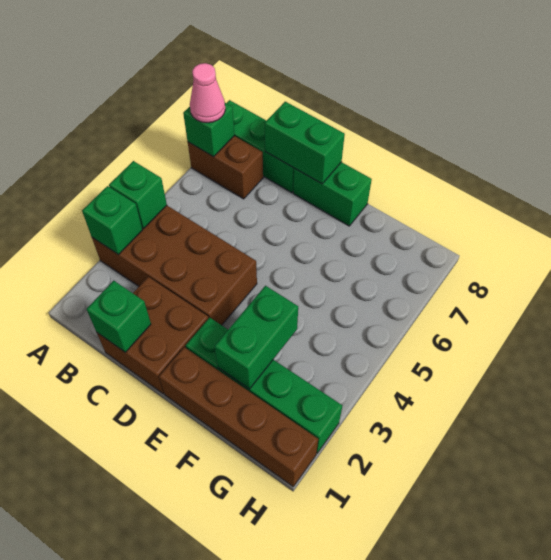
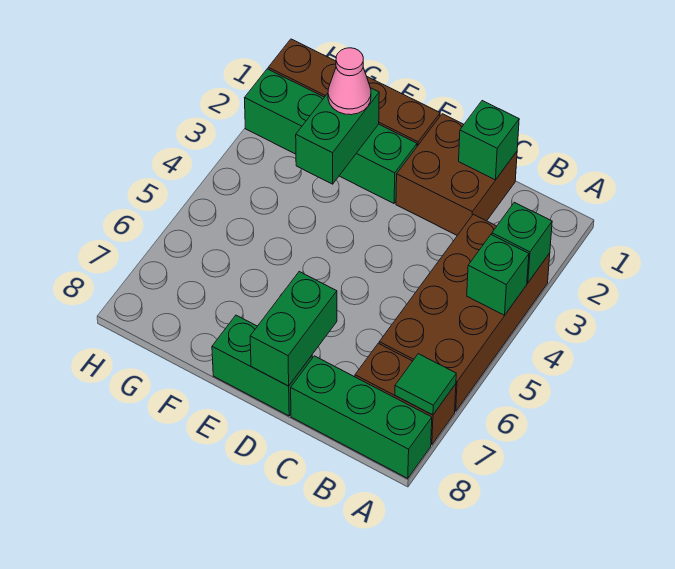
brown 2x4 brick [92,206,257,325] -> brown 2x4 brick turned to [379,214,550,411]
green 1x1 brick [183,103,234,157] -> green 1x1 tile [395,354,456,415]
pink 1x1 cone [190,63,225,123] -> pink 1x1 cone moved to [328,48,371,115]
green 1x2 brick [265,102,345,184] -> green 1x2 brick turned to [250,272,337,386]

